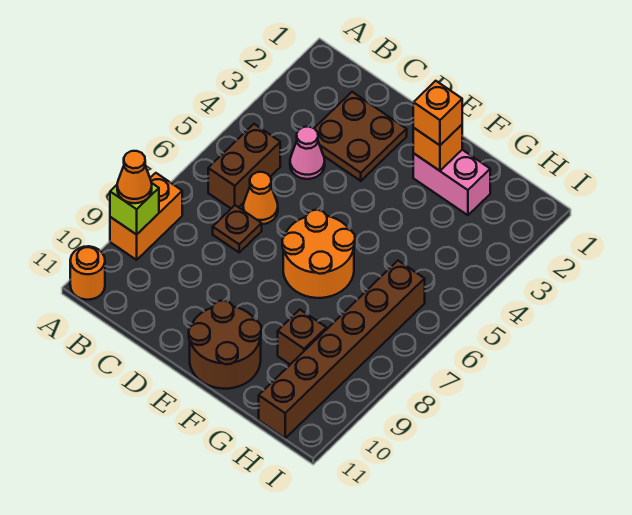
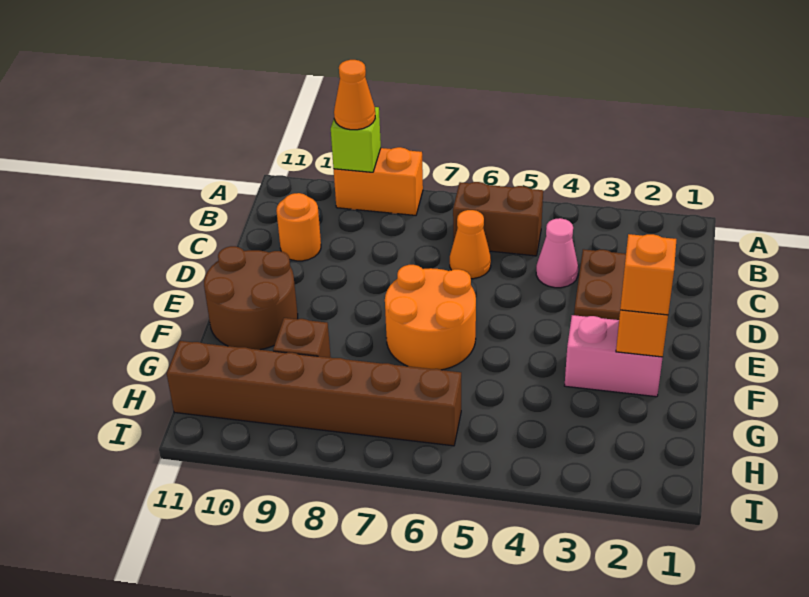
orange 1x1 round brick [70,246,105,300] -> orange 1x1 round brick moved to [276,193,321,261]
brown 1x1 plate [213,205,262,252] -> none
pink 1x2 brick [413,150,490,215] -> pink 1x2 brick turned to [565,315,663,397]

